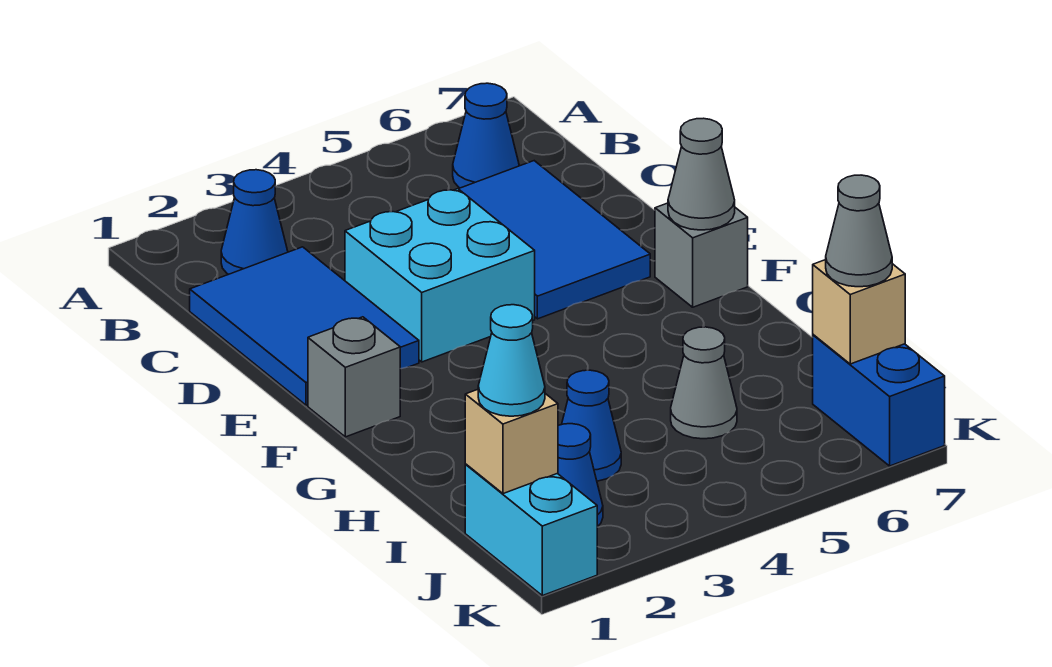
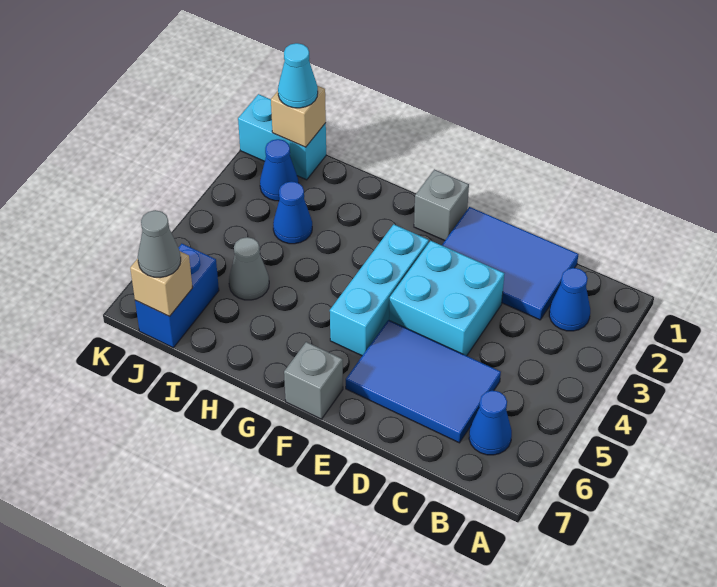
none -> cyan 1x3 brick [330,224,429,356]
grey 1x1 cone [668,118,735,230] -> none
blue 1x2 brick [813,335,945,466] -> blue 1x2 brick turned to [135,244,219,348]

